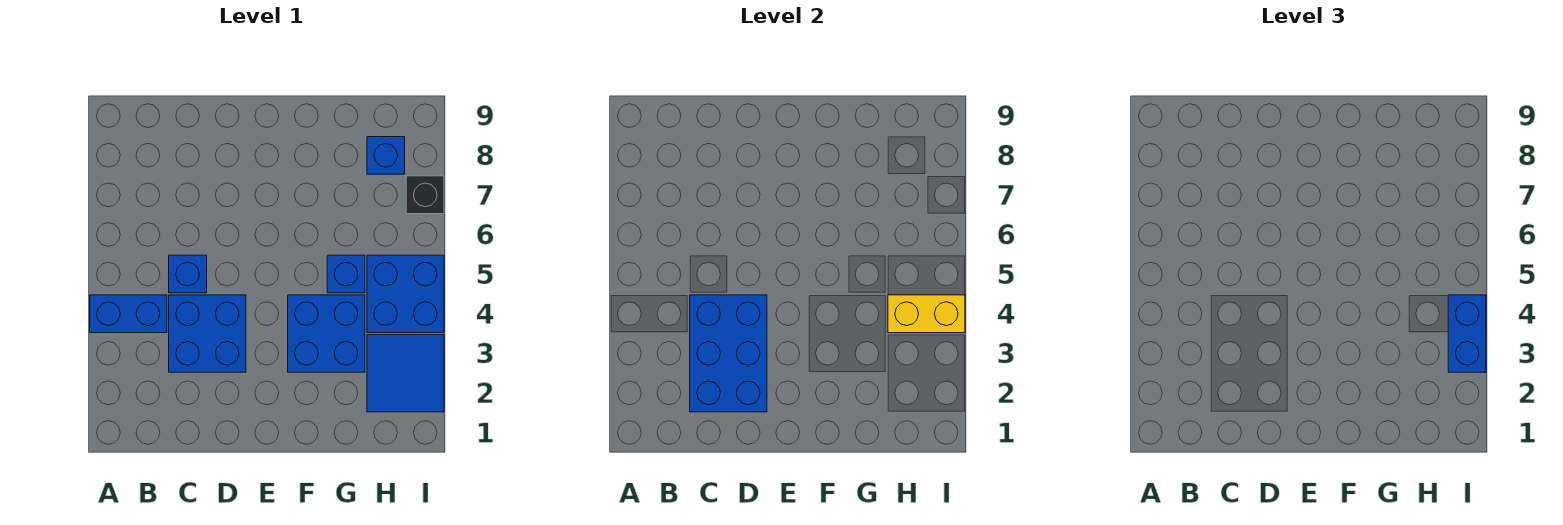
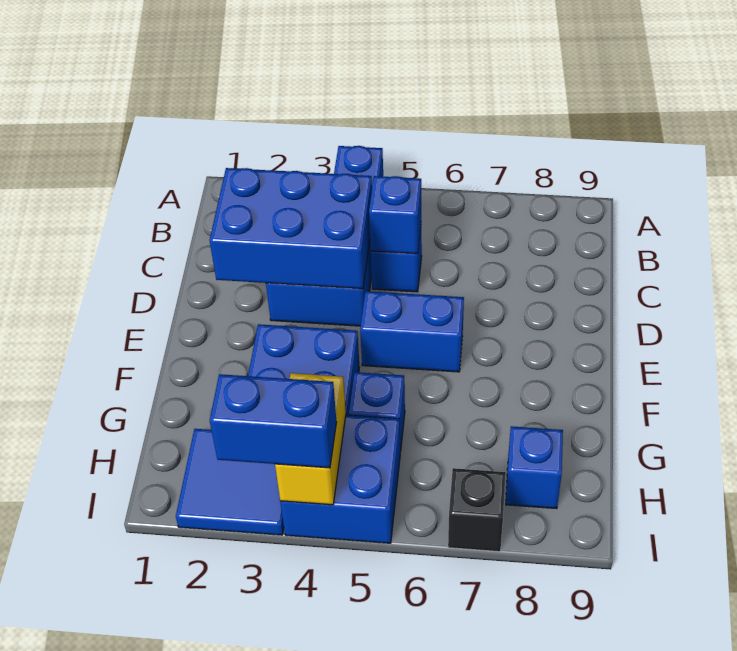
none -> blue 1x1 brick [369,176,421,254]
none -> blue 1x2 brick [360,291,464,372]

